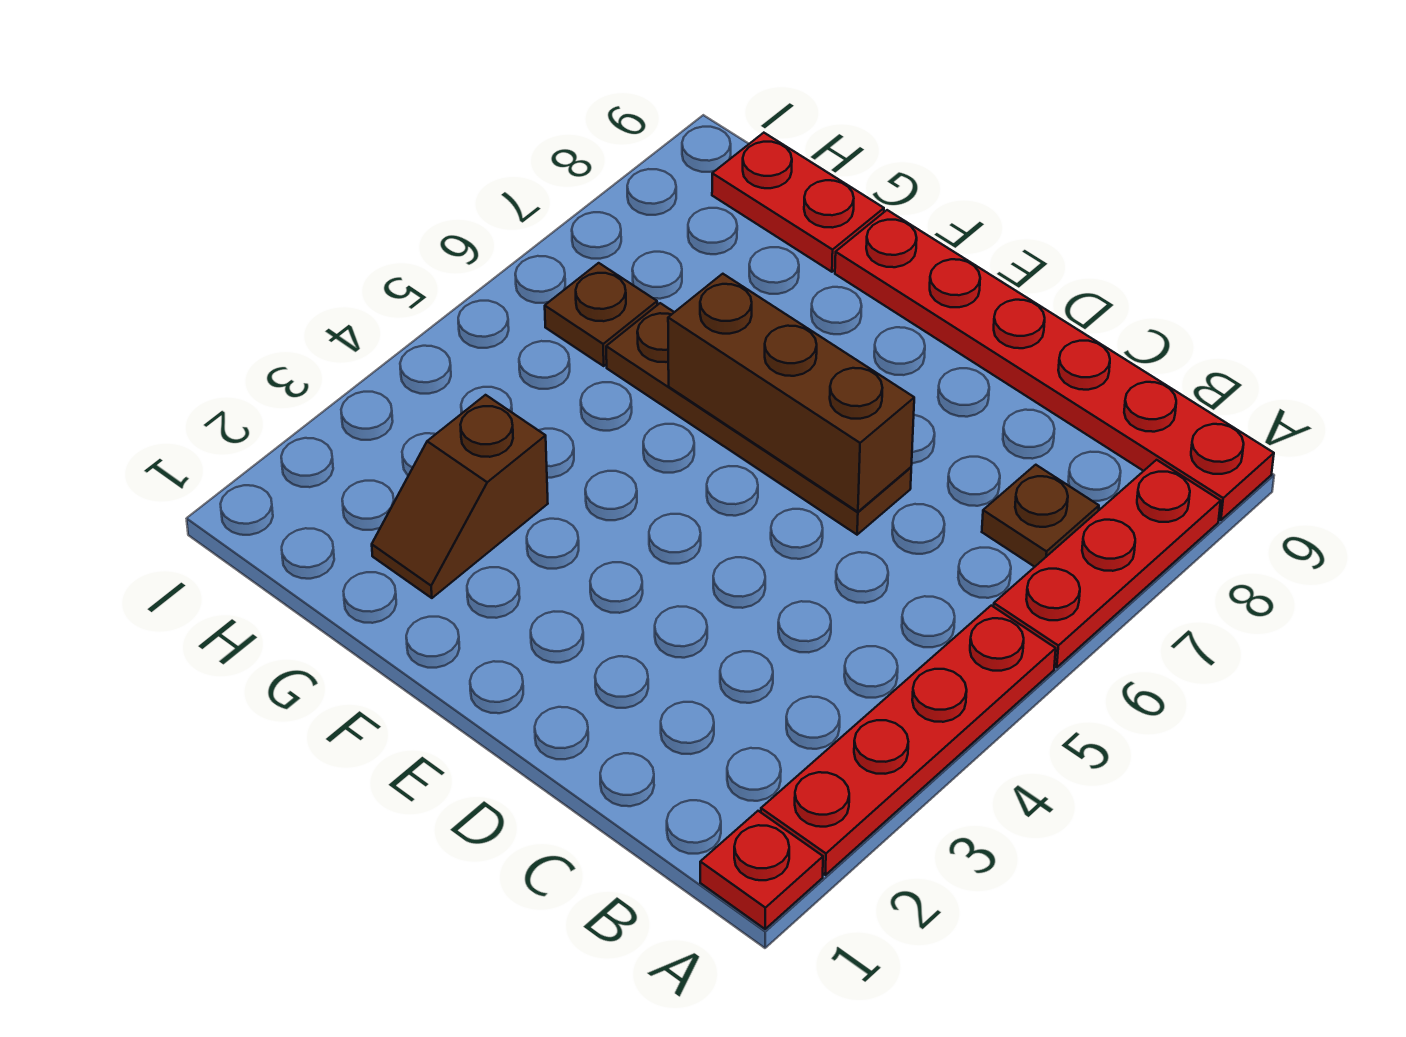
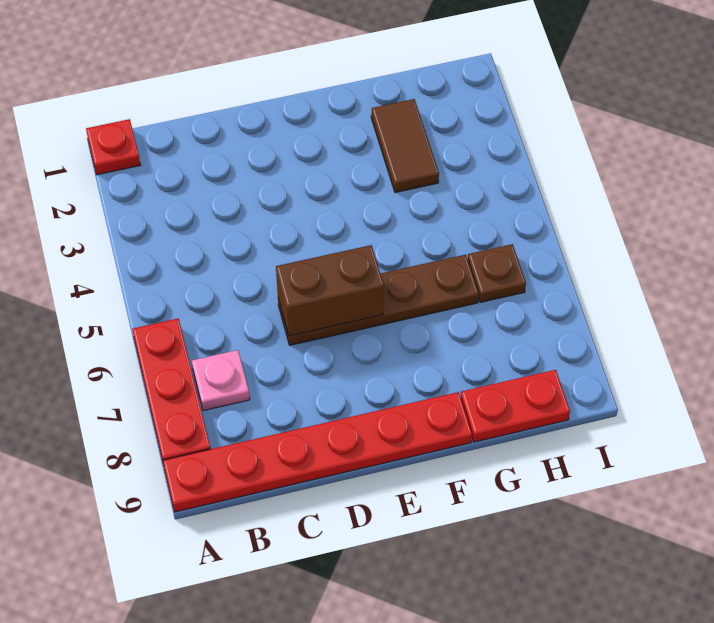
red 1x4 plate [761,606,1056,875] -> none
brown 1x1 plate [982,465,1099,567] -> pink 1x1 plate [192,350,250,411]
brown 1x3 brick [668,274,914,512] -> brown 1x2 brick [276,245,384,336]
brown 1x2 slope [372,395,548,598] -> brown 1x2 tile [371,99,439,192]

